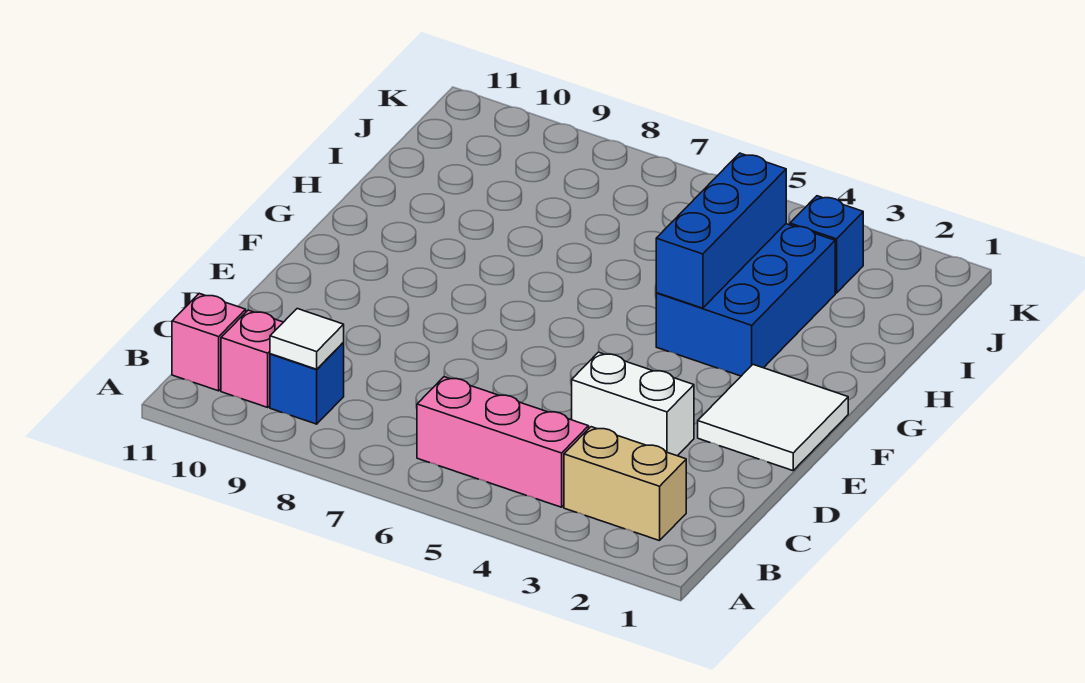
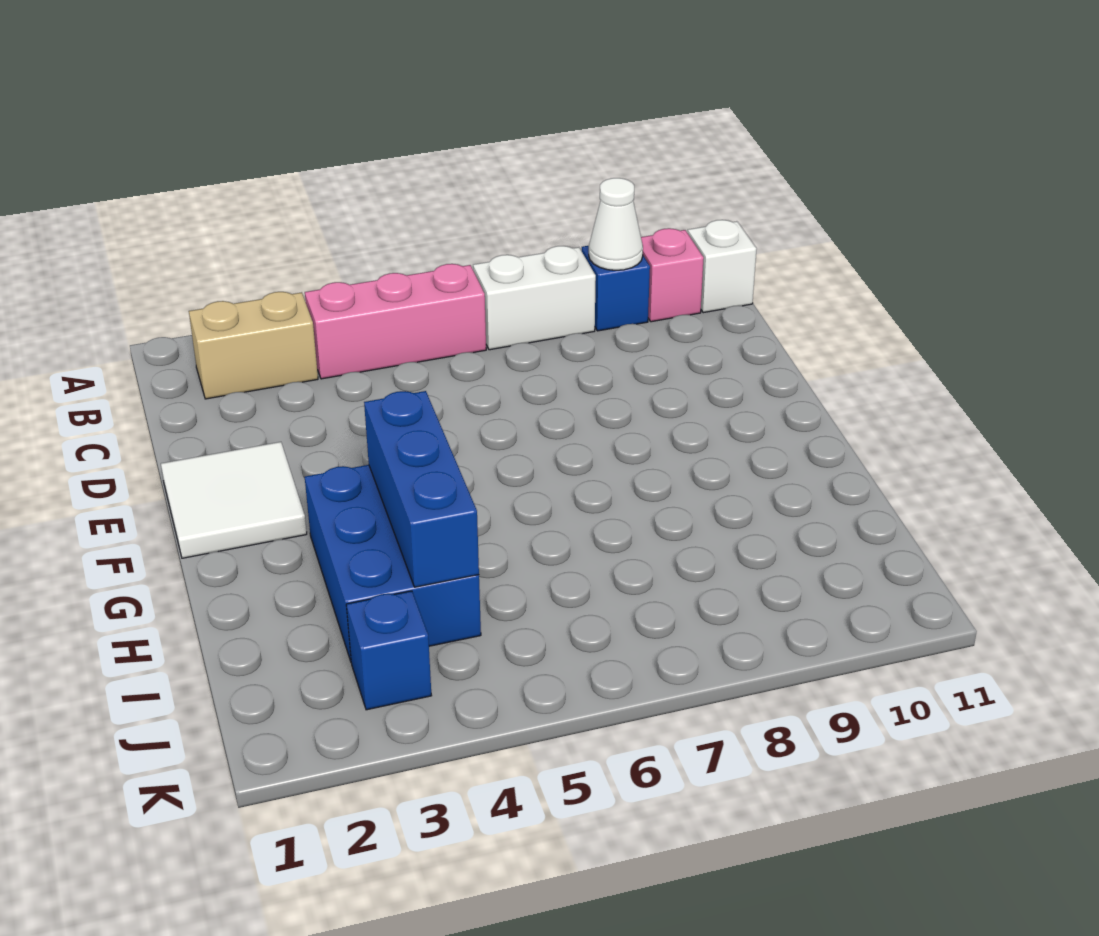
white 1x1 tile [270,309,344,369] -> white 1x1 cone [589,178,643,270]
pink 1x1 brick [172,294,246,391] -> white 1x1 brick [688,220,757,313]
white 1x2 brick [572,352,694,456] -> white 1x2 brick moved to [473,246,596,350]

